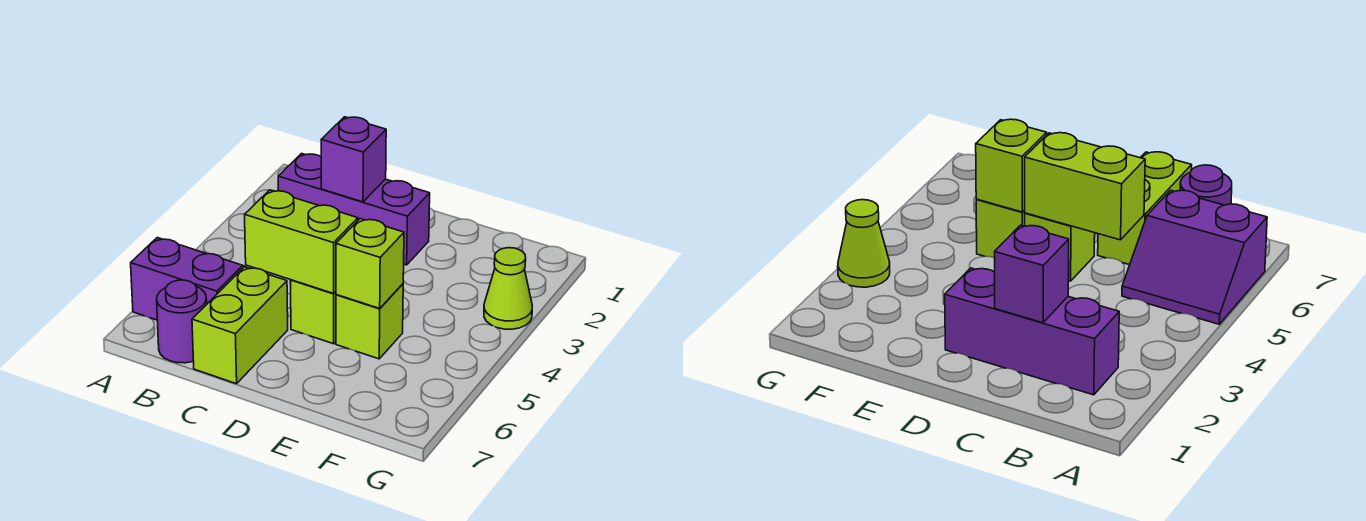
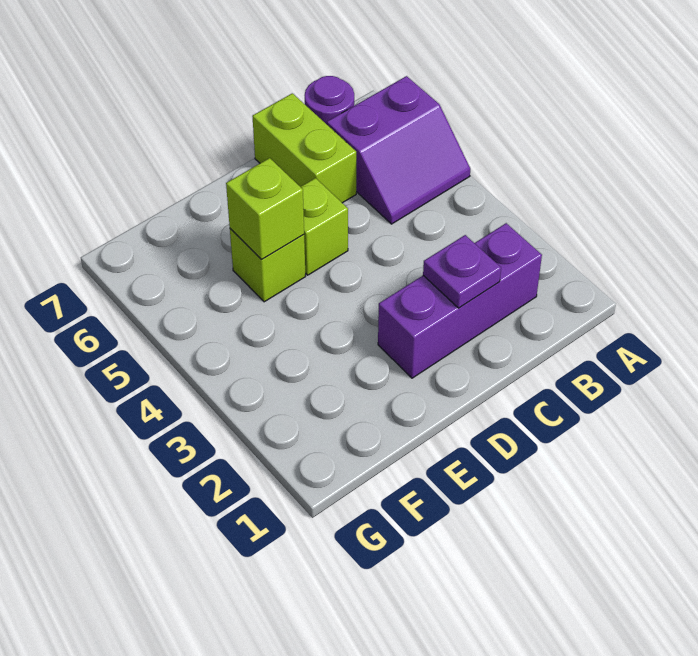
purple 1x1 brick [321,117,386,202] -> purple 1x1 plate [423,235,501,308]
lime 1x2 brick [245,190,358,293] -> none
lime 1x1 cone [484,248,532,329] -> none

